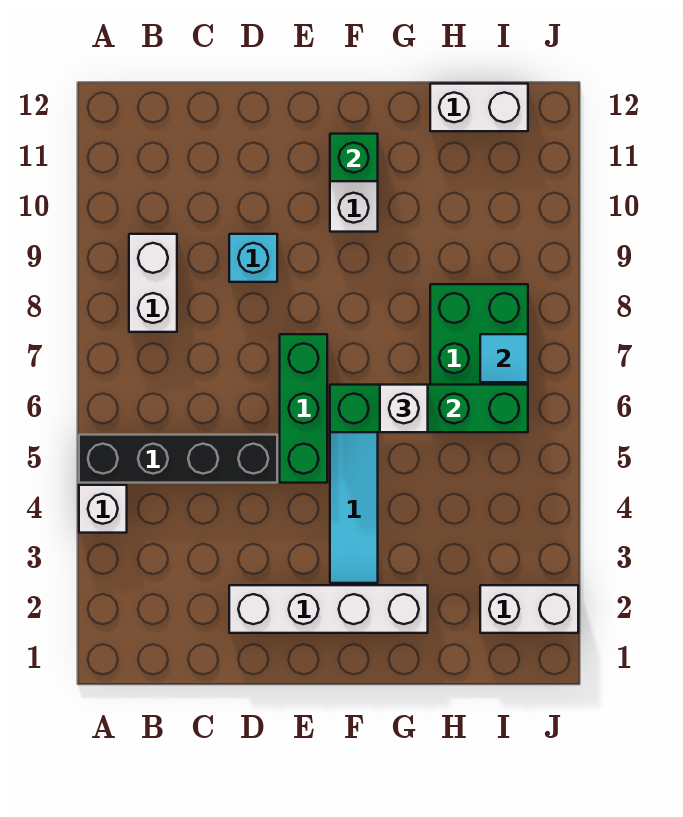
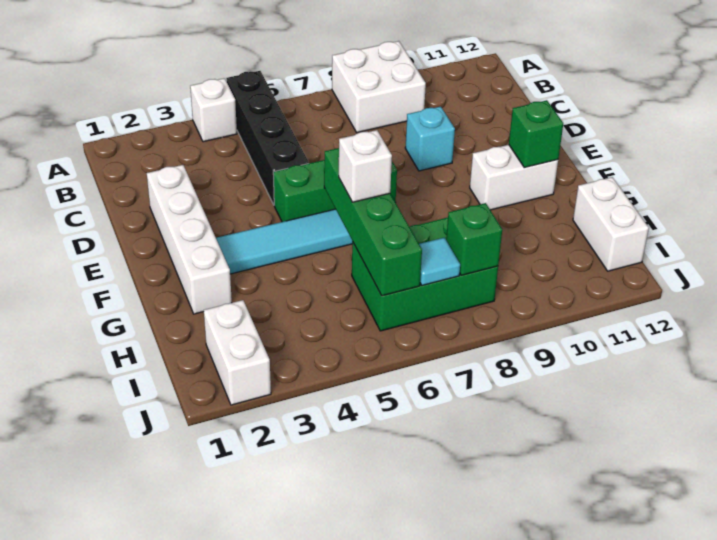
white 1x2 brick [129,234,177,332] -> white 2x2 brick [332,41,426,132]
none -> green 1x1 brick [446,203,502,275]

